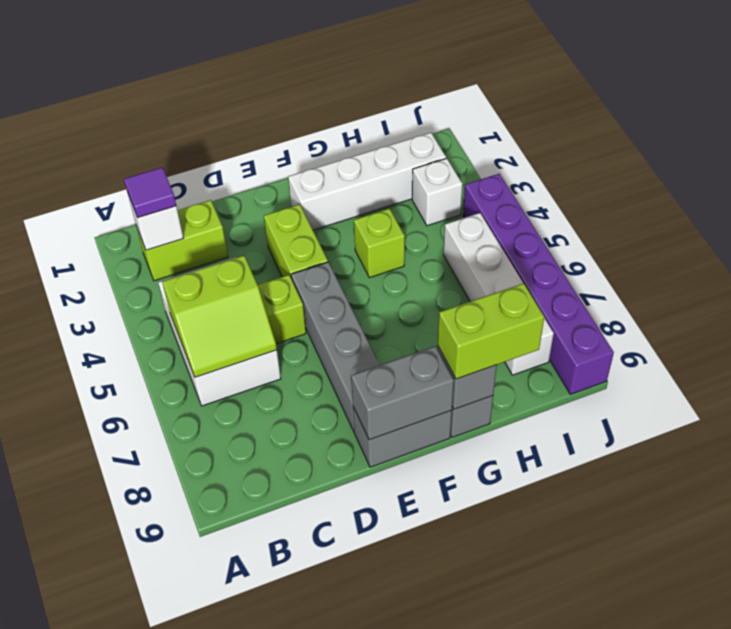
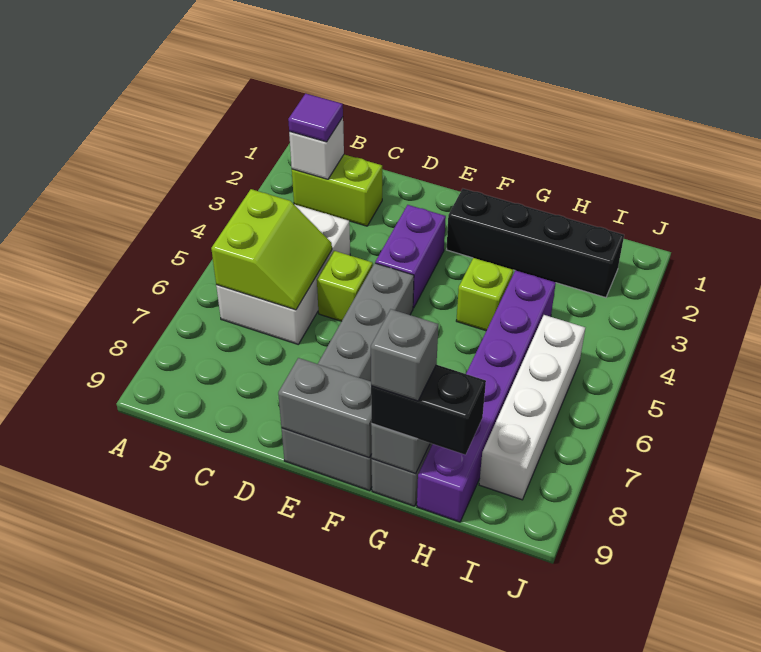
lime 2x2 slope [162,256,277,377] -> lime 2x2 slope turned to [211,189,332,310]
lime 1x2 brick [264,204,328,279] -> purple 1x2 brick [375,205,446,308]
white 1x4 brick [288,133,446,230] -> black 1x4 brick [447,189,624,298]
lime 1x2 brick [438,283,544,379] -> black 1x2 brick [371,365,486,455]
none -> grey 1x1 brick [371,309,438,401]
white 1x1 brick [412,158,462,226] -> none
purple 1x6 brick [463,174,614,394] -> purple 1x6 brick moved to [417,271,556,522]

